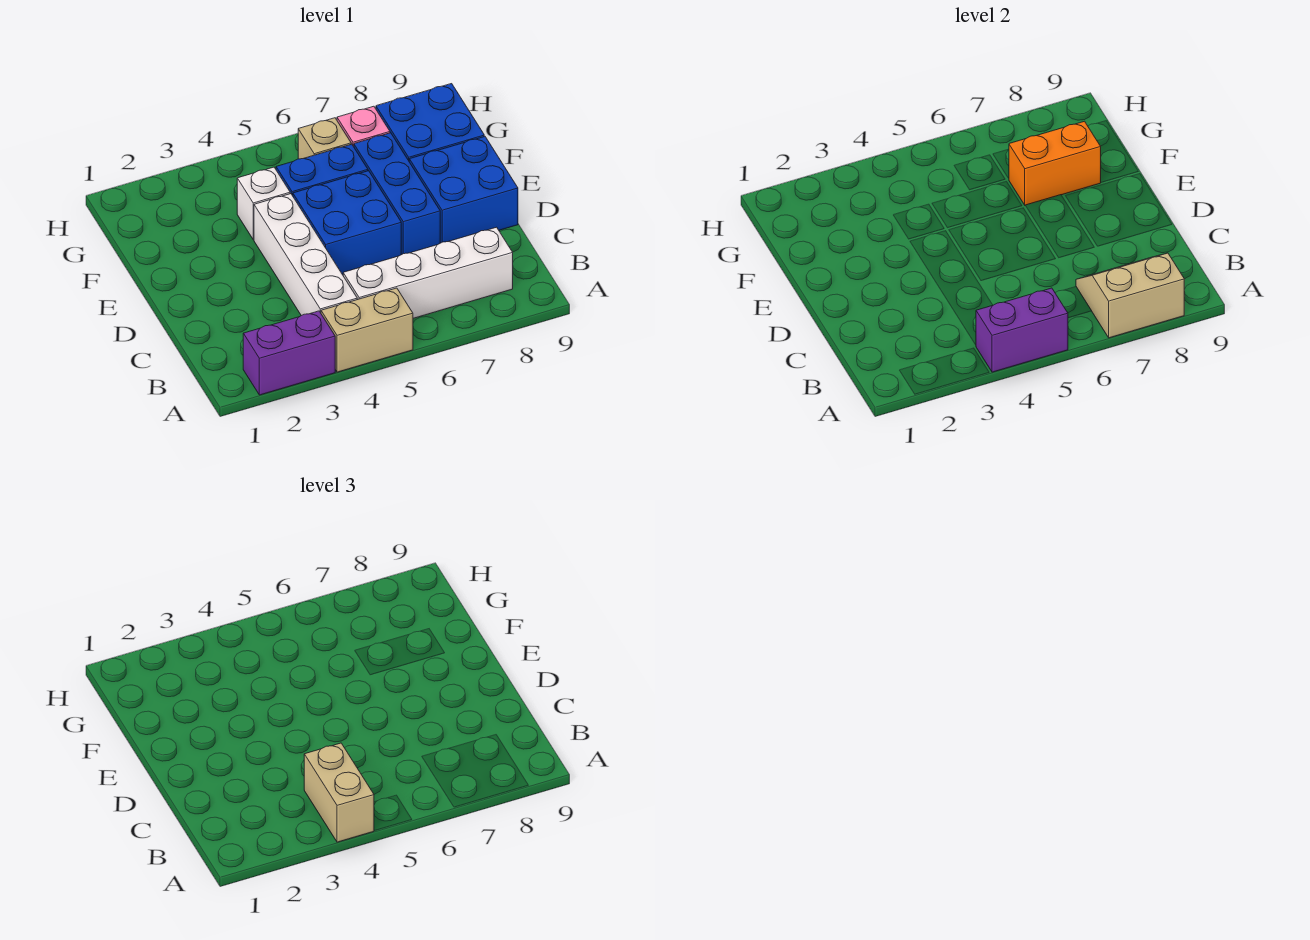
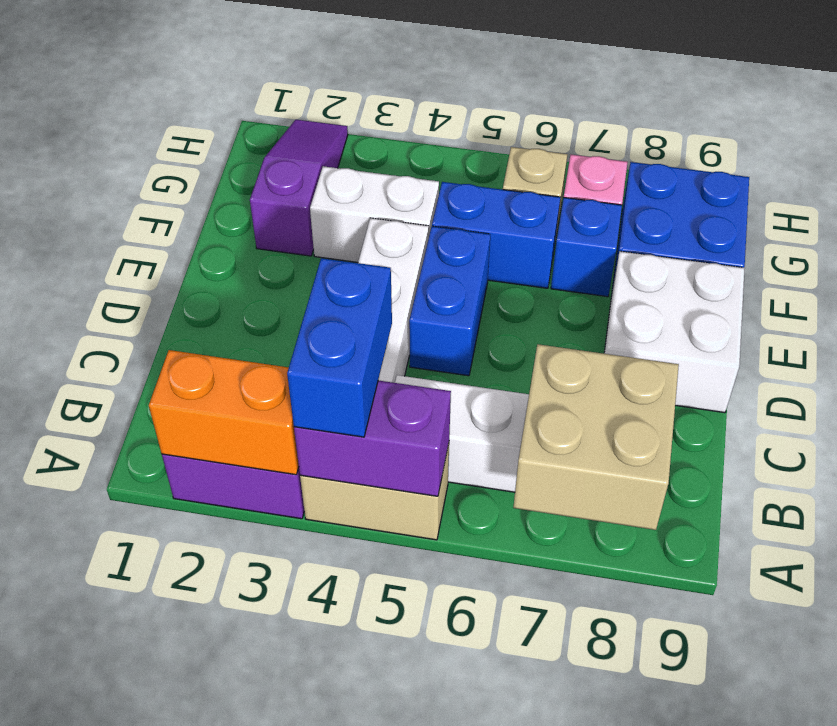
tan 1x2 brick [304,743,374,842] -> blue 1x2 brick [287,258,392,437]
tan 2x2 slope [1076,253,1184,338] -> tan 2x2 brick [513,344,679,530]
blue 2x2 brick [293,171,401,275] -> blue 1x2 brick [409,226,491,376]
blue 1x3 brick [354,133,440,255] -> blue 1x1 brick [551,198,622,297]
blue 2x2 brick [409,137,518,243] -> white 2x2 brick [604,251,745,413]
none -> purple 1x3 slope [250,120,348,256]
white 1x1 brick [237,167,290,240] -> white 1x2 brick [310,166,439,262]
orange 1x2 brick [1009,121,1101,205] -> orange 1x2 brick moved to [149,350,299,475]

